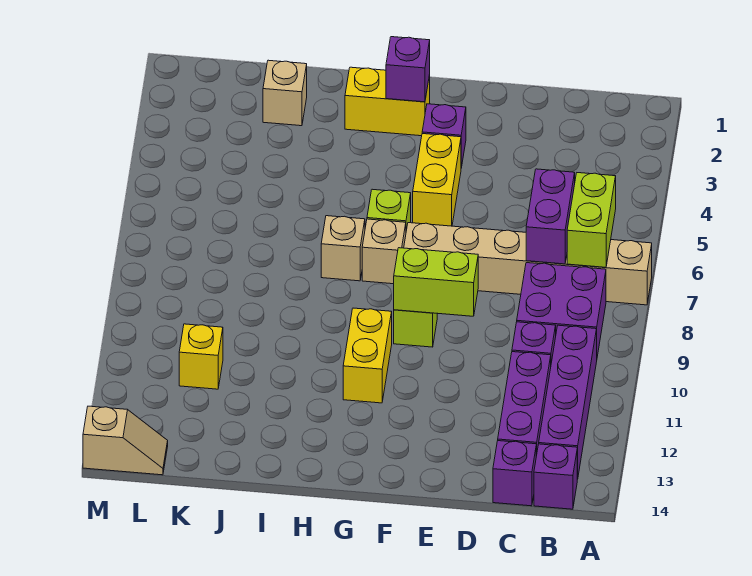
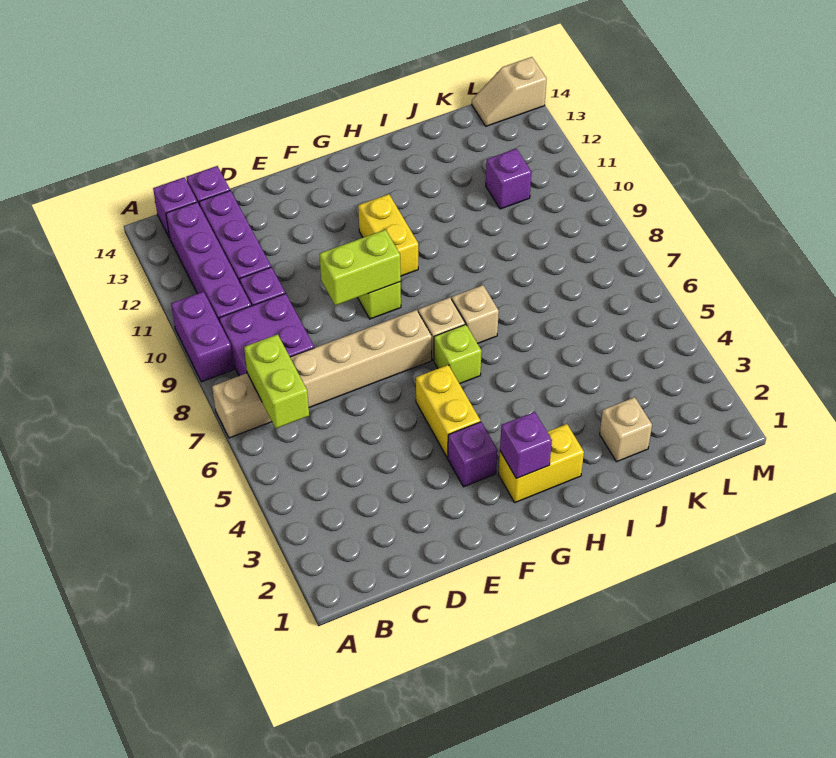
purple 1x2 brick [526,169,575,264] -> purple 1x2 brick moved to [171,292,234,382]
yellow 1x1 brick [179,324,223,389] -> purple 1x1 brick [486,149,531,209]

